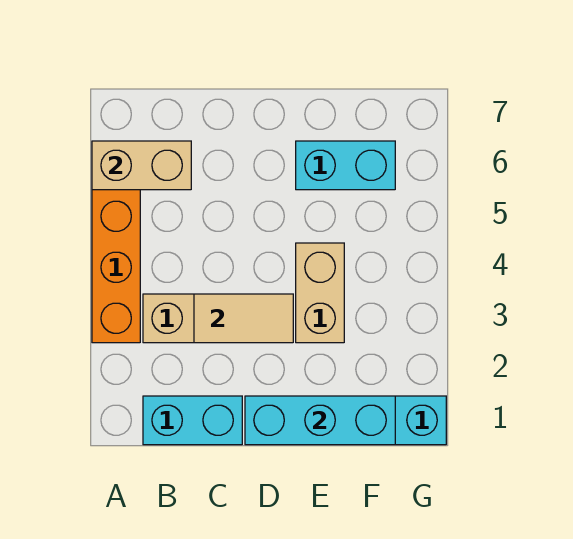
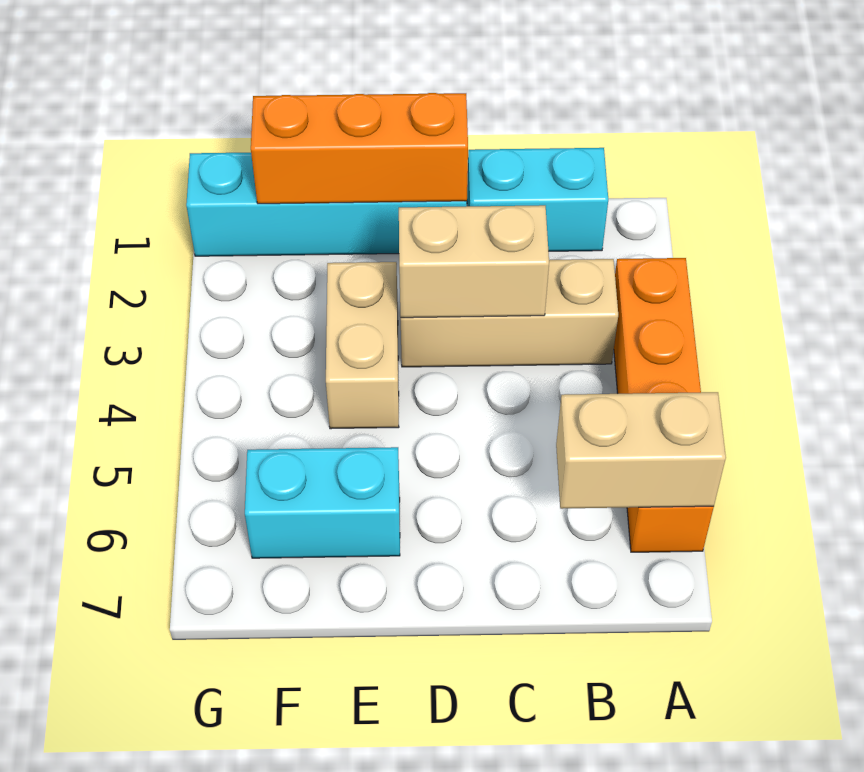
tan 1x2 tile [194,294,293,343] -> tan 1x2 brick [399,205,549,318]
cyan 1x3 brick [245,396,395,445] -> orange 1x3 brick [251,93,468,204]

